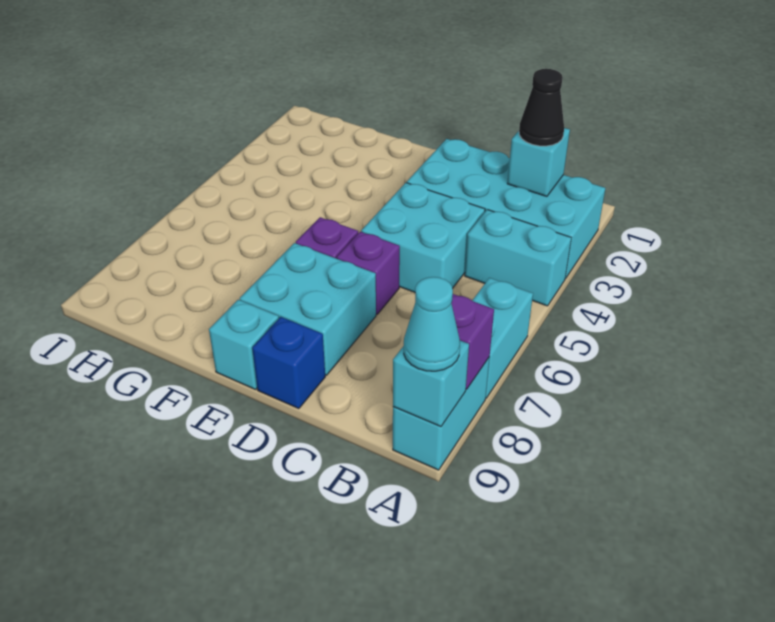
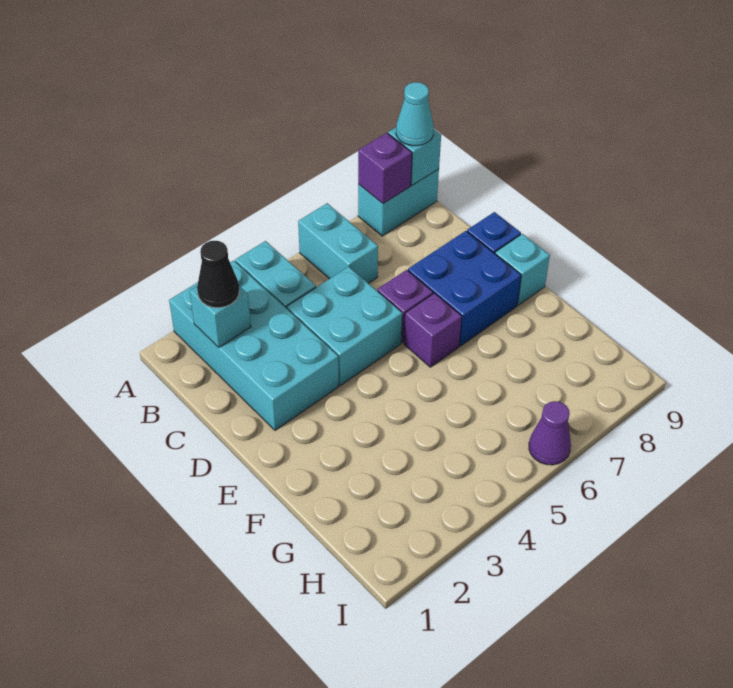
cyan 1x2 brick [472,278,533,398] -> cyan 1x2 brick turned to [298,203,378,284]
cyan 2x2 brick [240,243,376,375] -> blue 2x2 brick [408,231,521,346]
none -> purple 1x1 cone [529,401,571,465]

